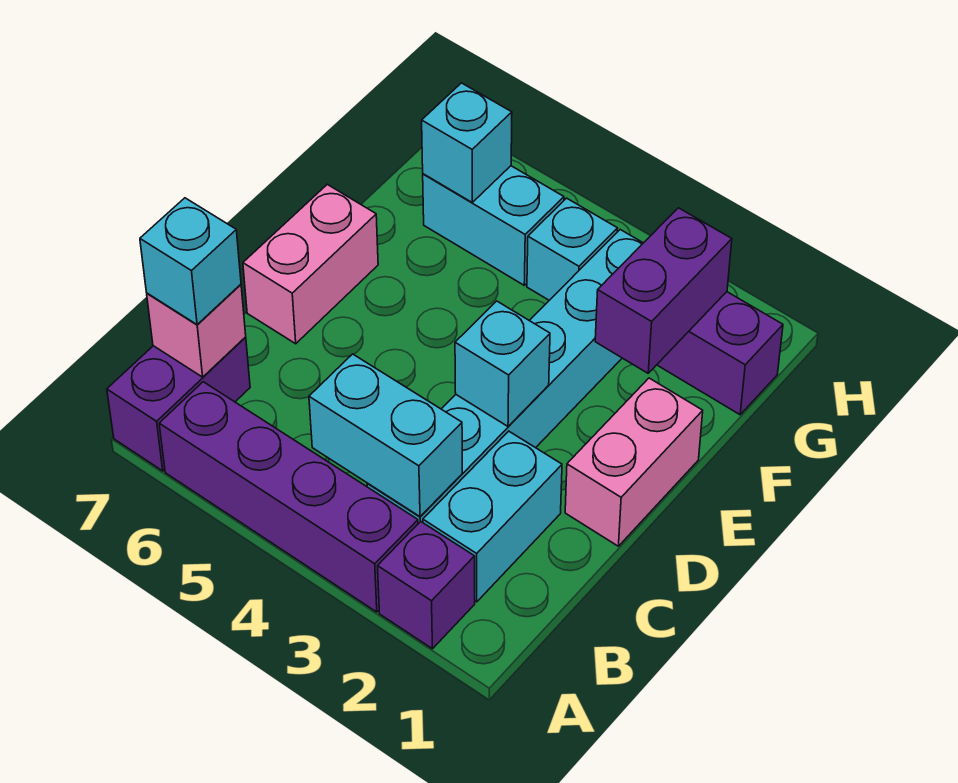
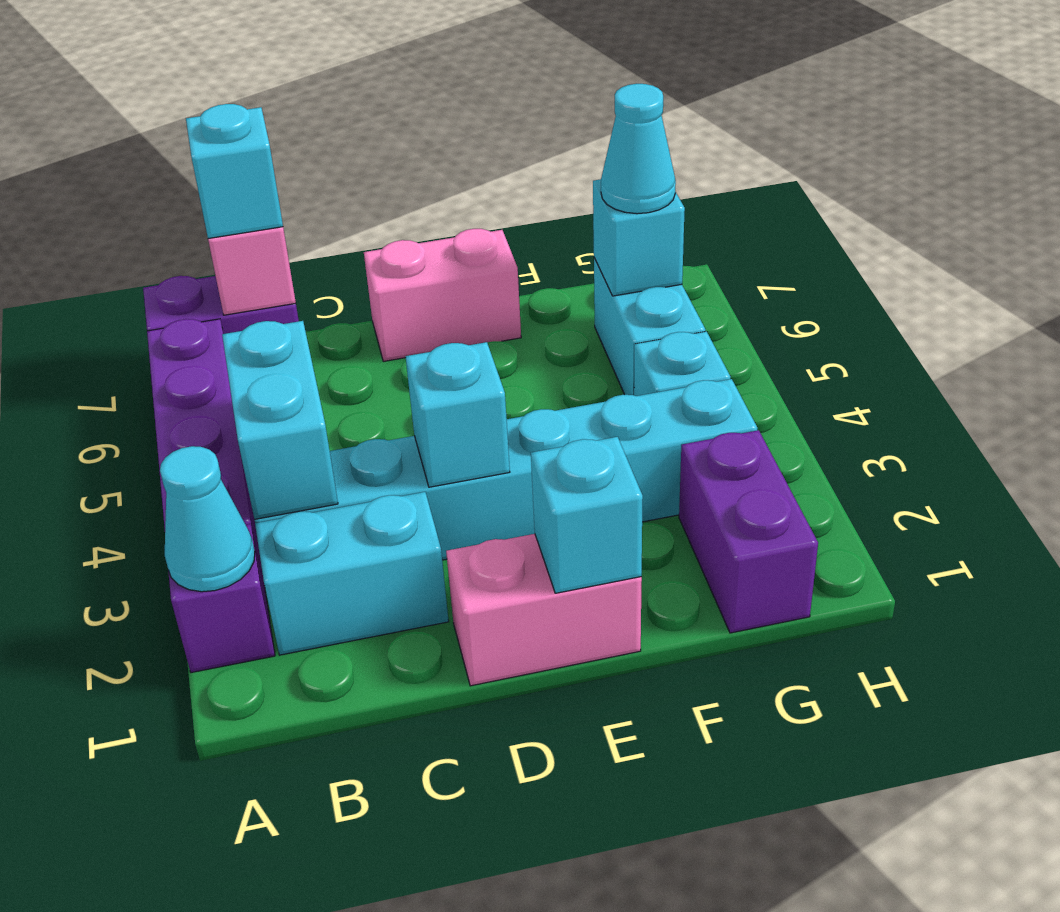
none -> cyan 1x1 cone [160,446,255,592]
none -> cyan 1x1 brick [531,437,643,593]
purple 1x2 brick [595,208,732,373] -> none
none -> cyan 1x1 cone [601,84,676,214]

